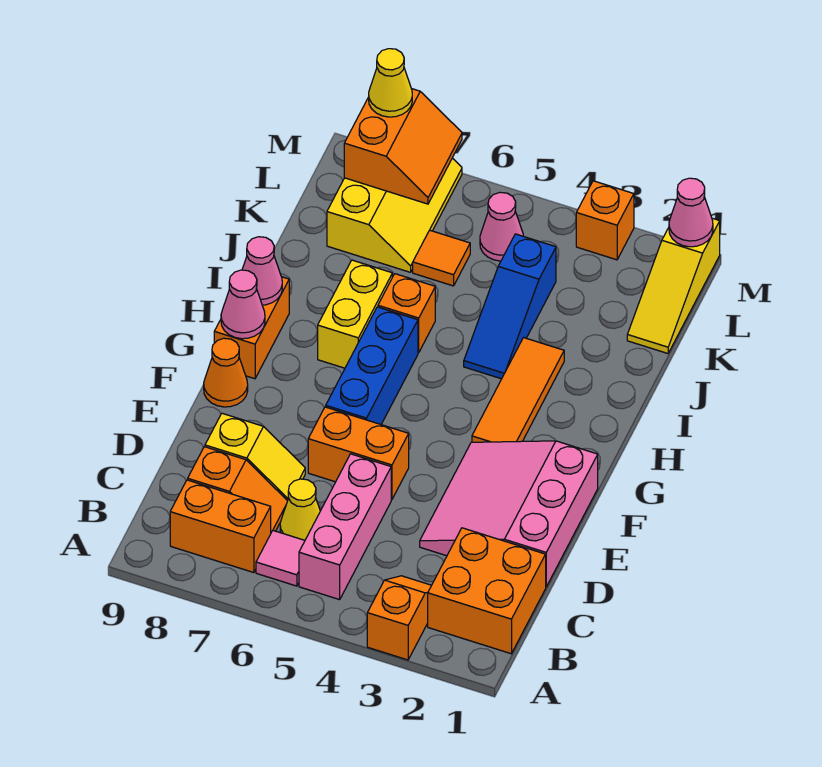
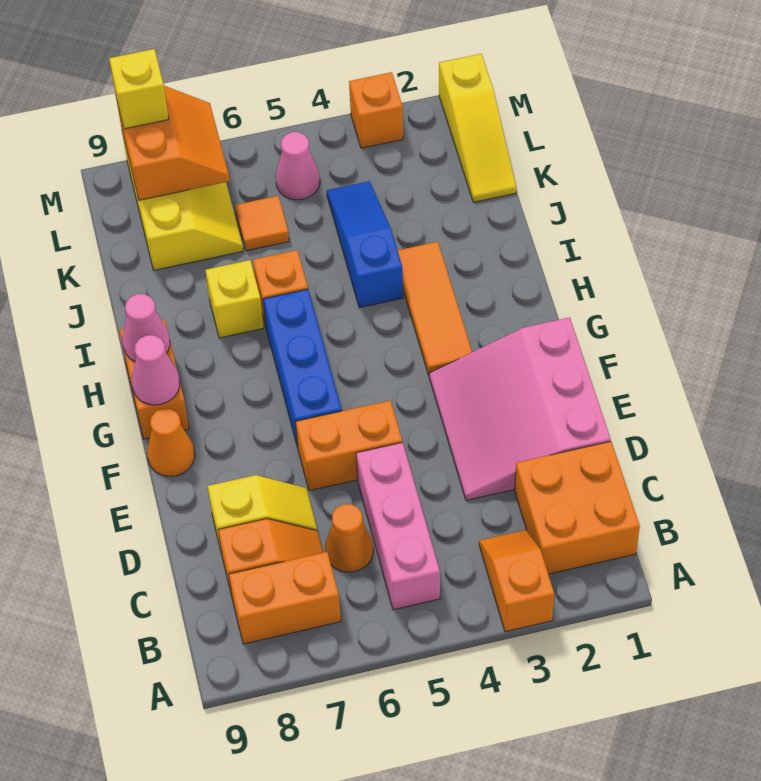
pink 1x1 tile [256,531,305,586] -> none
yellow 1x1 cone [280,479,320,540] -> orange 1x1 cone [325,504,373,572]
yellow 1x2 brick [318,260,392,368] -> yellow 1x1 brick [206,260,264,338]
blue 1x3 slope [464,234,556,379] -> blue 1x3 slope turned to [327,181,403,308]
pink 1x1 cone [669,178,713,247] -> none
yellow 1x1 cone [369,49,412,117] -> yellow 1x1 brick [109,49,169,129]

